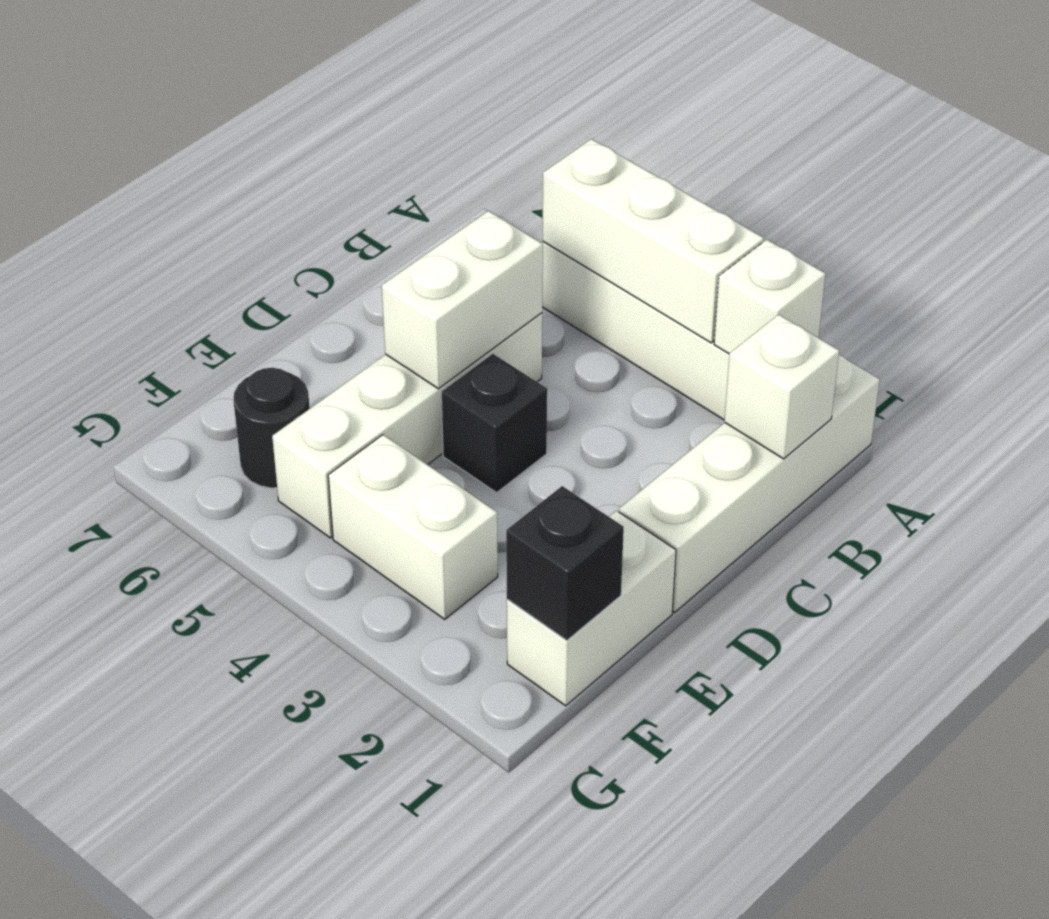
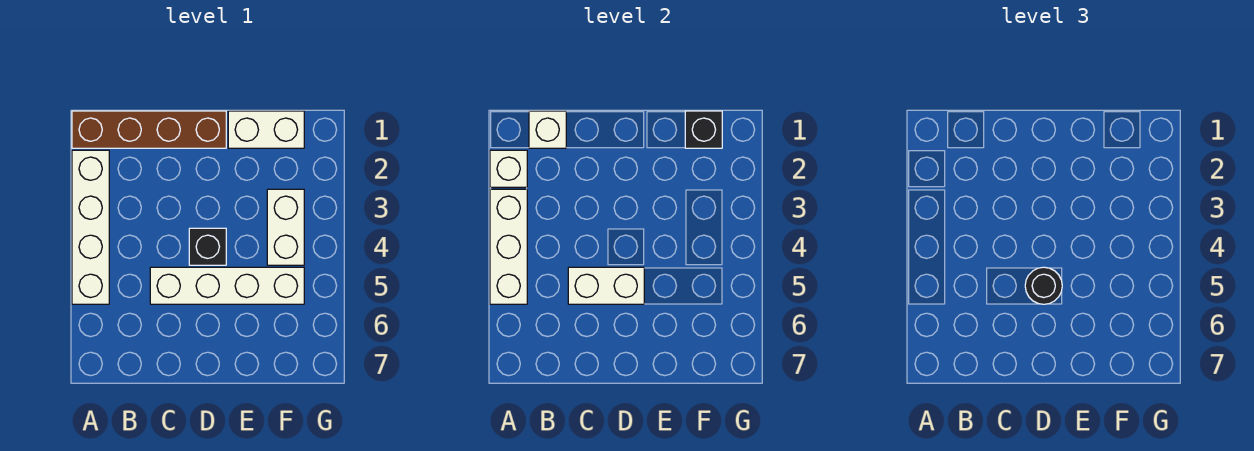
white 1x4 brick [619,355,880,612] -> brown 1x4 brick [72,111,226,148]
black 1x1 round brick [234,368,310,488] -> black 1x1 round brick moved to [1025,267,1062,304]

